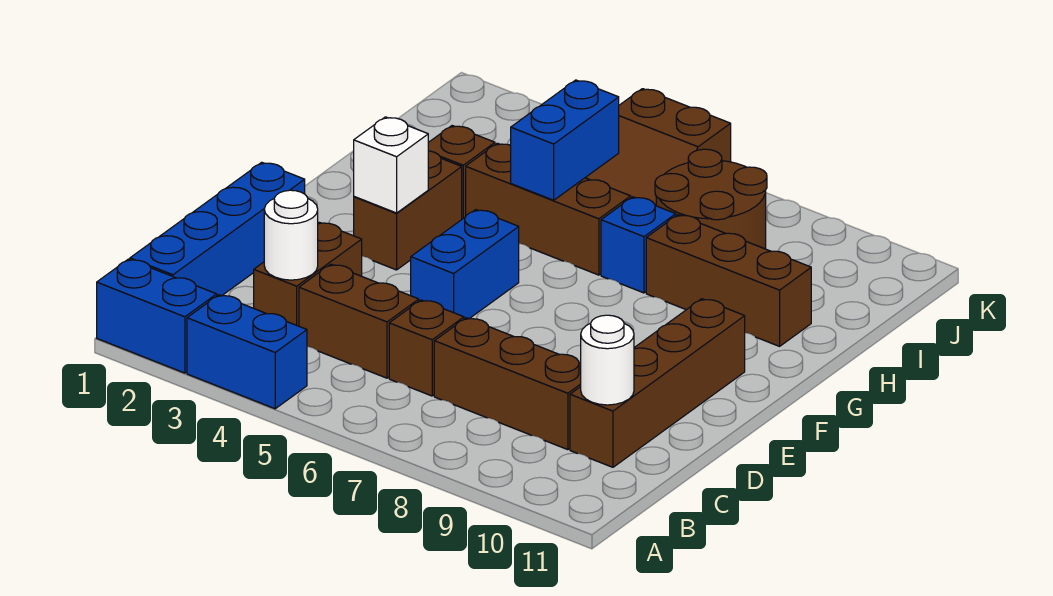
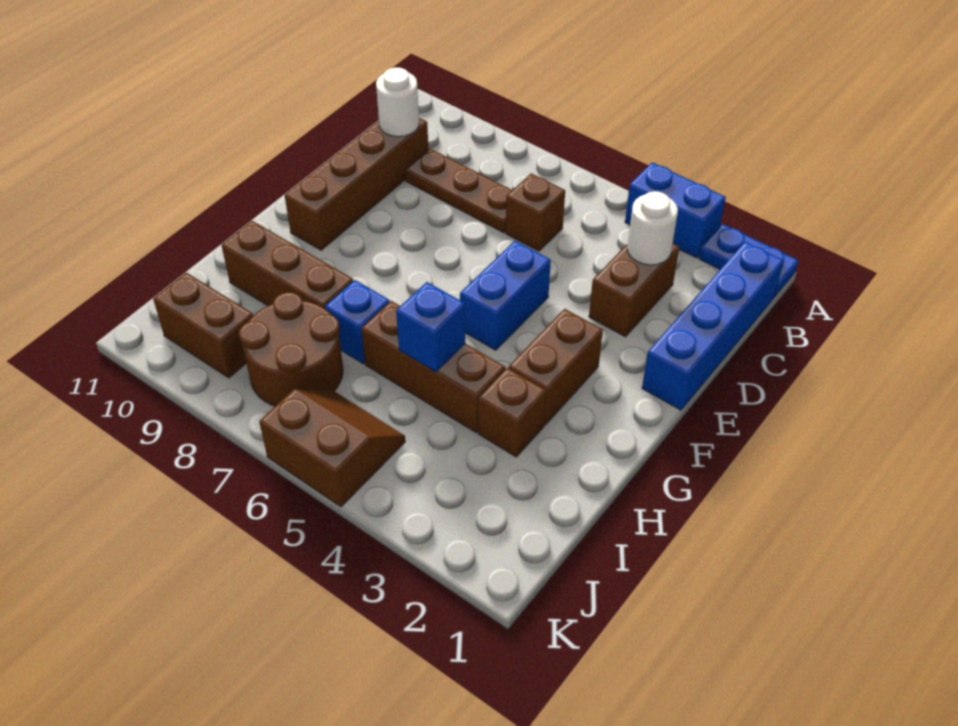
blue 1x2 brick [97,259,217,373] -> blue 1x2 plate [699,224,798,297]
brown 1x2 brick [299,264,419,378] -> brown 1x2 brick moved to [153,272,253,378]
brown 1x3 brick [434,318,581,450] -> brown 1x3 plate [405,149,512,233]
white 1x1 brick [354,117,428,213] -> none
blue 1x2 brick [511,80,619,200] -> blue 1x1 brick [396,282,465,372]

